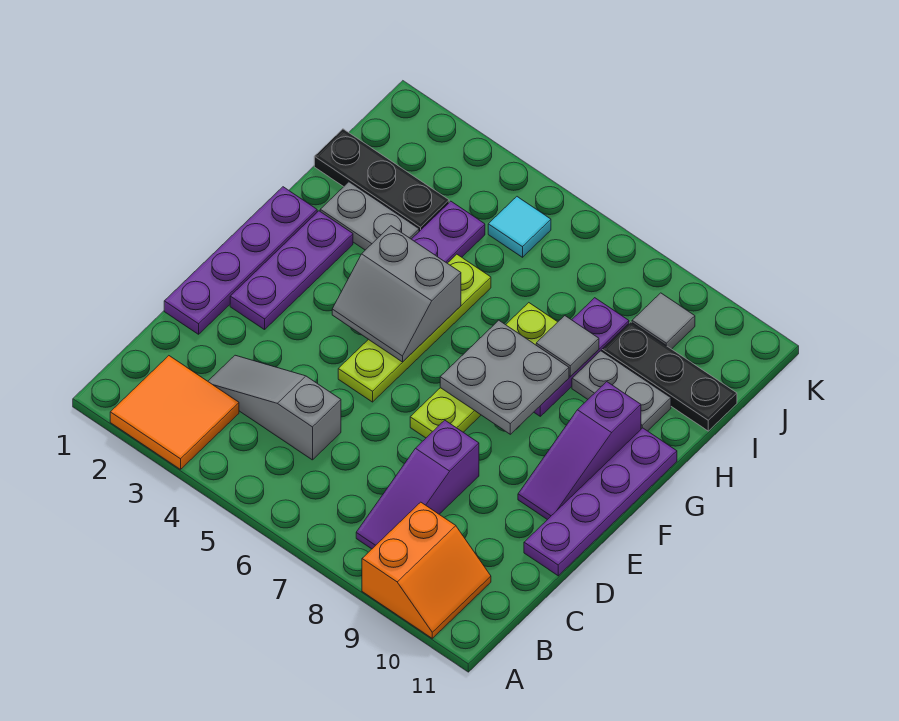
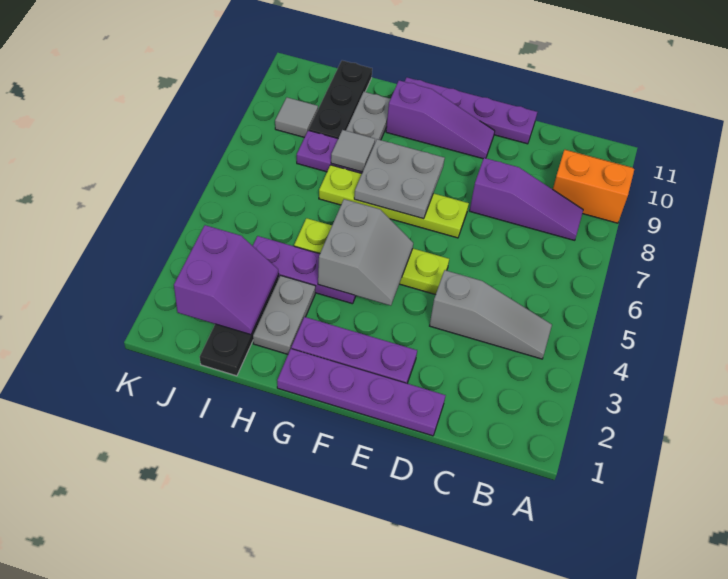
orange 2x2 tile [110,356,239,469] -> none
grey 1x3 slope [208,355,341,460] -> grey 1x3 slope turned to [430,270,552,359]
none -> purple 2x2 slope [174,225,279,335]
cyan 1x1 tile [488,197,551,257] -> none

